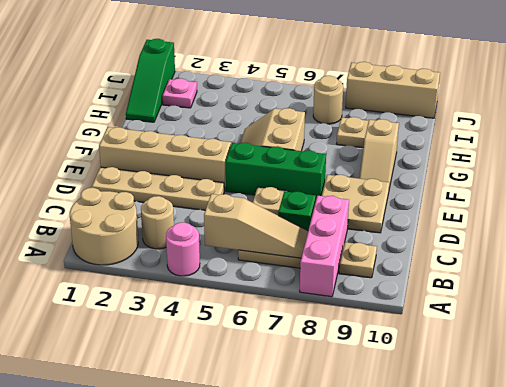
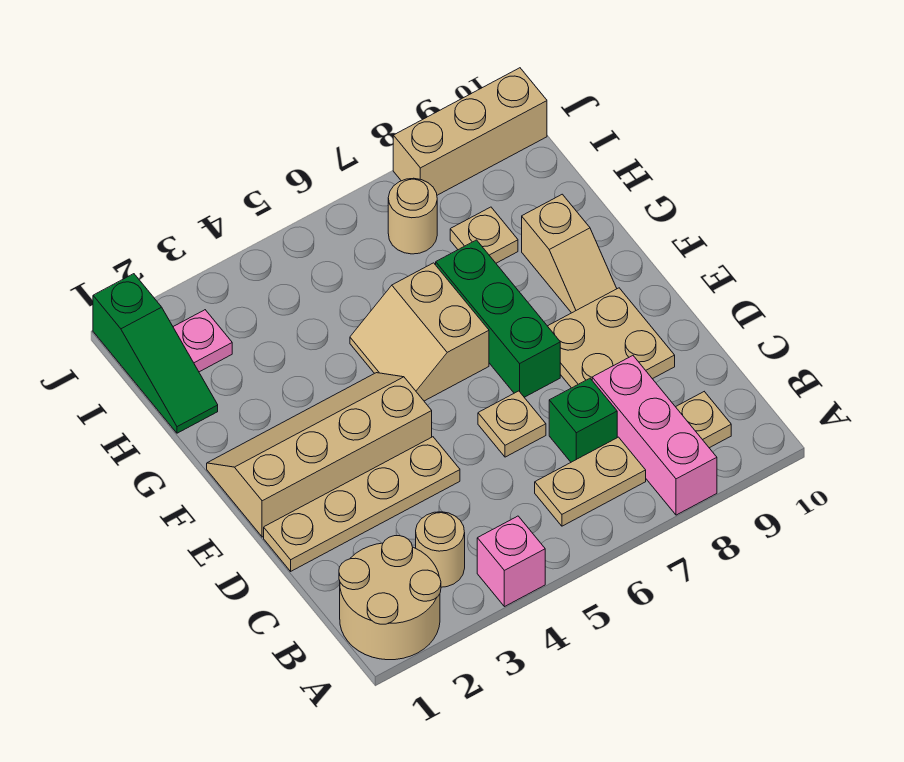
pink 1x1 round brick [166,222,200,276] -> pink 1x1 brick [477,516,545,607]
tan 1x3 slope [204,194,308,258] -> none
green 1x3 brick [226,143,326,202] -> green 1x3 brick turned to [436,240,560,397]

